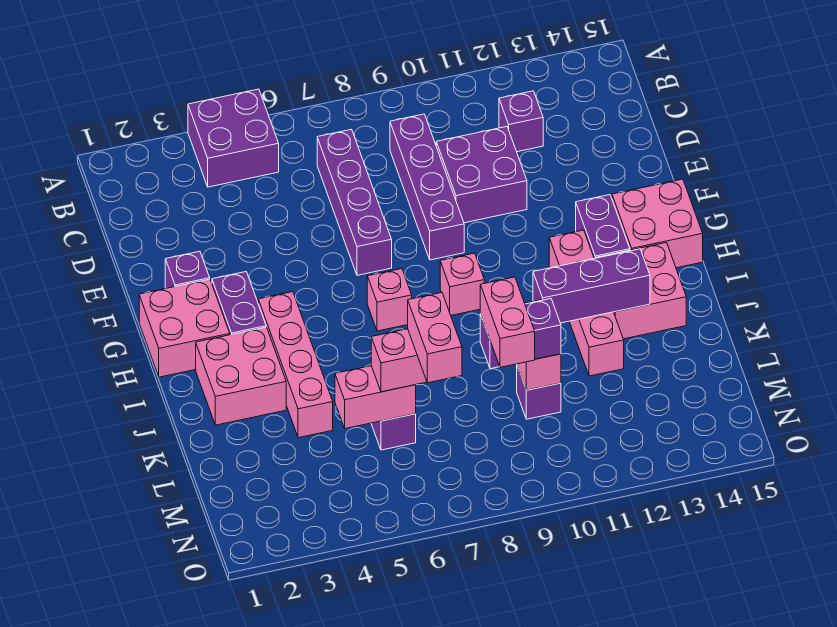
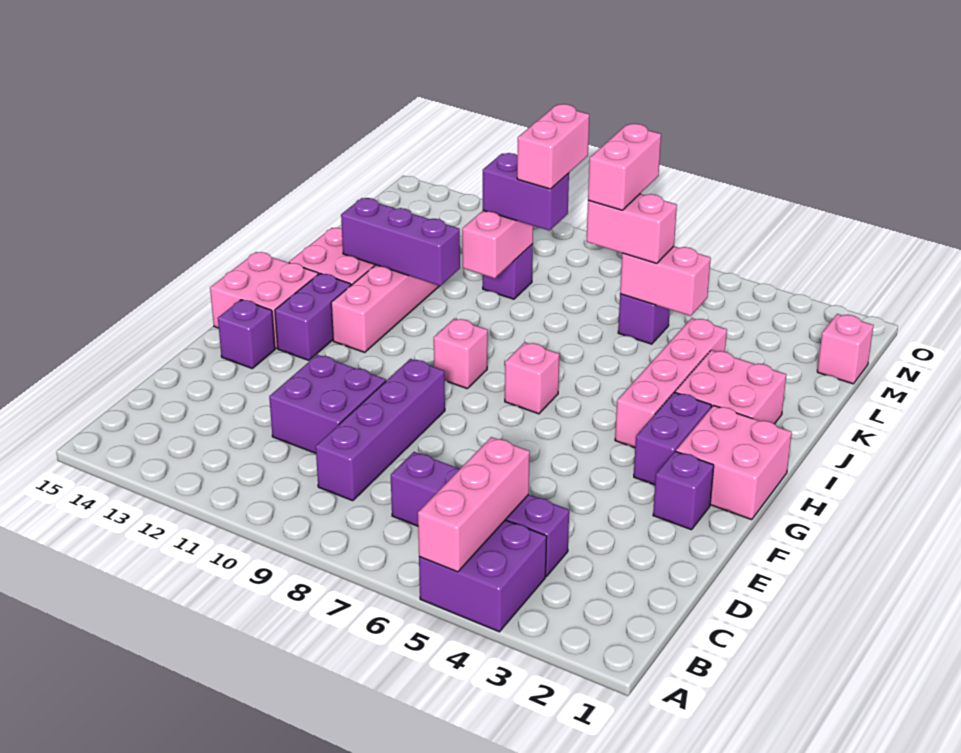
none -> pink 1x3 brick [418,437,530,572]
purple 1x4 brick [317,129,392,275] -> purple 1x4 brick turned to [391,452,569,577]
purple 1x1 brick [499,91,543,152] -> purple 1x1 brick moved to [218,300,275,368]
none -> pink 1x1 brick [817,314,873,384]

